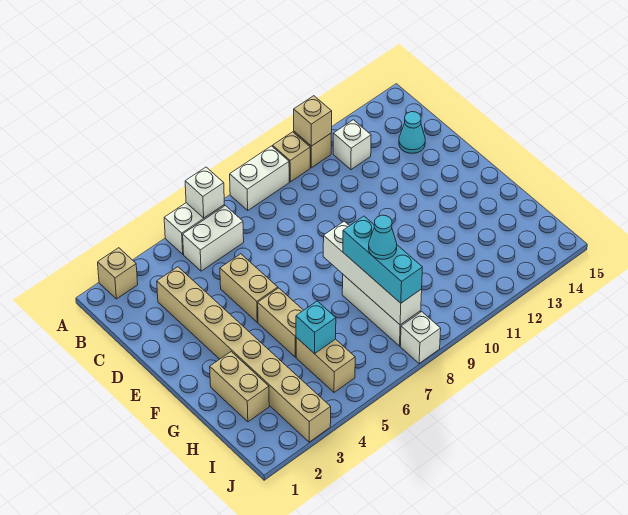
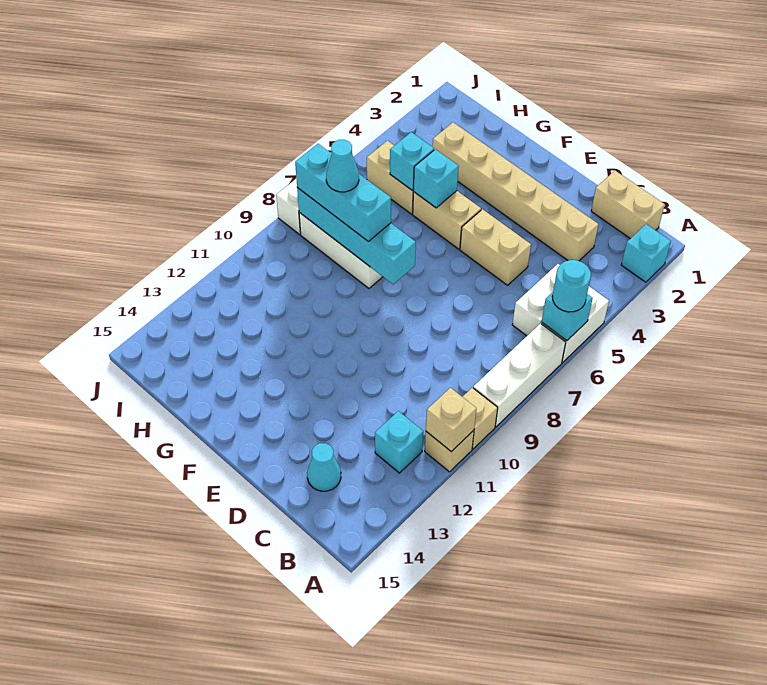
tan 1x1 brick [98,248,138,299] -> cyan 1x1 brick [621,224,671,282]
white 1x1 brick [185,167,224,218] -> cyan 1x1 brick [542,292,593,341]
none -> cyan 1x1 round brick [552,260,591,312]
white 1x2 brick [230,146,289,210] -> white 1x3 brick [473,323,566,427]
white 1x1 brick [333,120,371,170] -> cyan 1x1 brick [375,411,423,473]
tan 1x8 brick [157,267,331,442] -> tan 1x6 brick [433,122,599,261]
white 1x4 brick [323,221,422,325] -> cyan 1x4 brick [297,188,416,284]
tan 1x2 brick [210,352,269,422] -> tan 1x2 brick moved to [591,171,665,239]
none -> cyan 1x1 brick [413,149,459,208]

